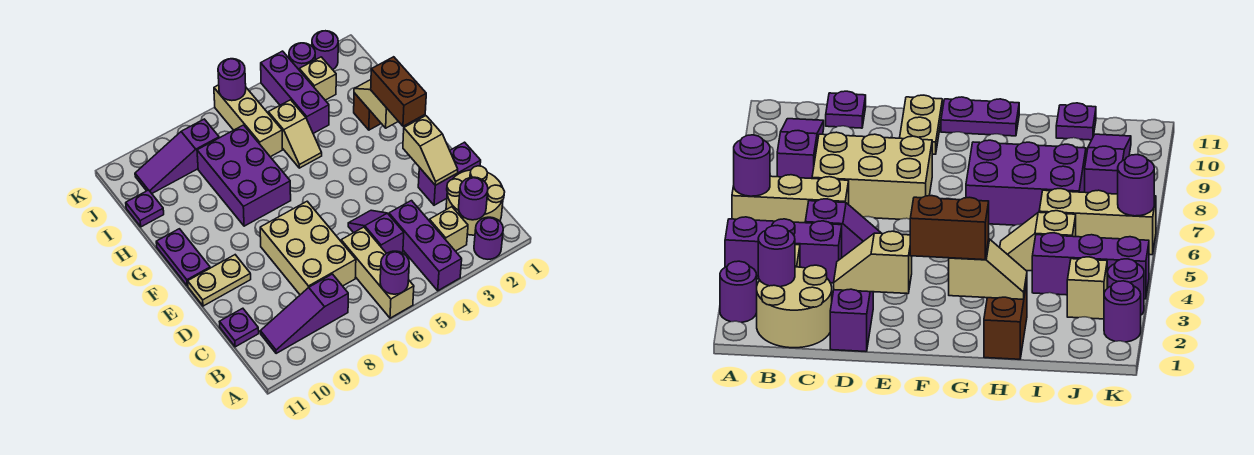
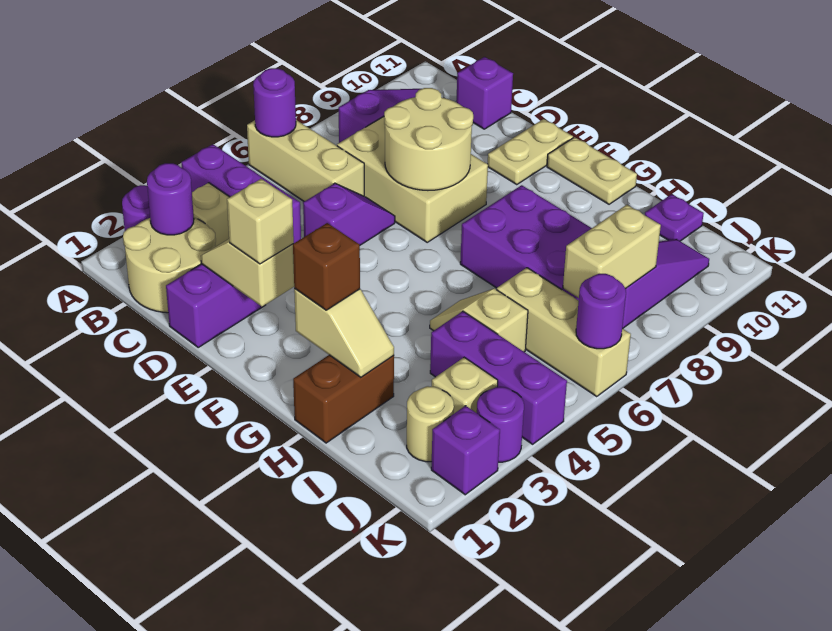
purple 1x2 slope [348,210,404,253] -> purple 1x2 slope turned to [303,183,395,245]
purple 1x1 plate [220,308,259,347] -> purple 1x1 brick [456,57,513,129]
none -> tan 2x2 round brick [384,88,473,190]
none -> tan 1x1 brick [227,179,294,264]
brown 1x2 brick [371,57,426,126] -> brown 1x1 brick [293,223,360,310]
purple 1x2 plate [156,229,210,286] -> tan 1x2 plate [547,137,637,204]
none -> tan 1x1 round brick [407,386,454,462]
none -> tan 1x2 brick [563,205,661,298]
purple 1x1 round brick [312,31,338,70] -> purple 1x1 brick [431,406,500,495]

